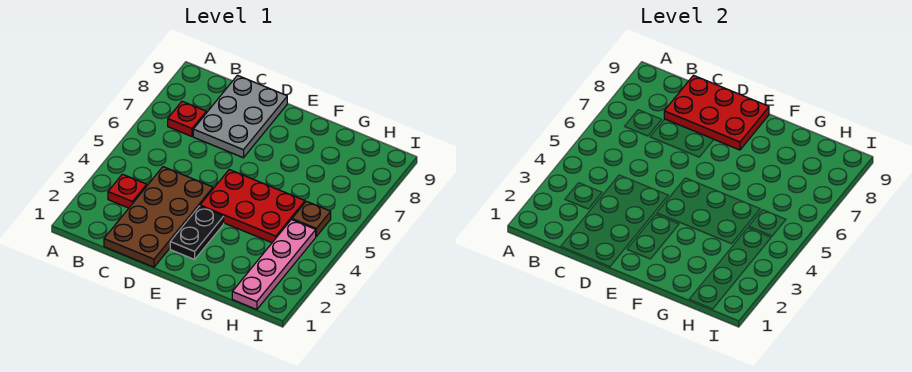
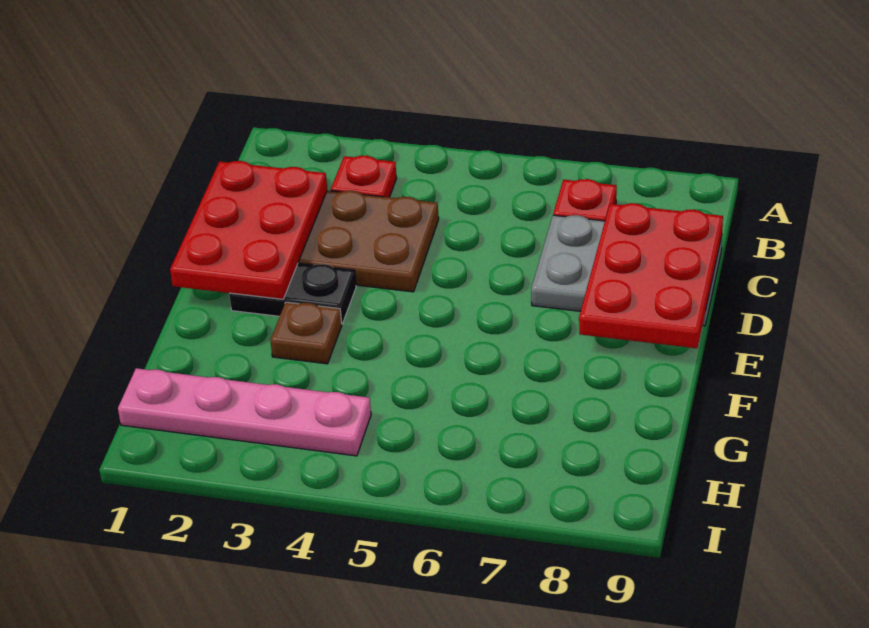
red 2x3 plate [200,170,305,243] -> red 2x3 plate moved to [170,161,327,299]
brown 1x1 plate [292,201,331,236] -> brown 1x1 plate moved to [270,302,342,364]

